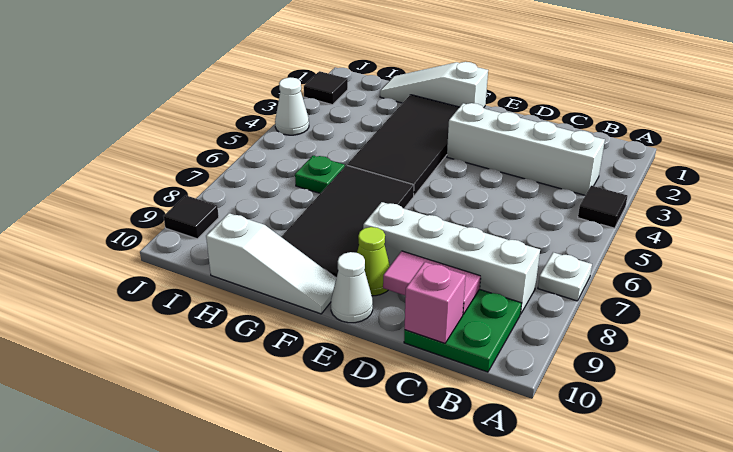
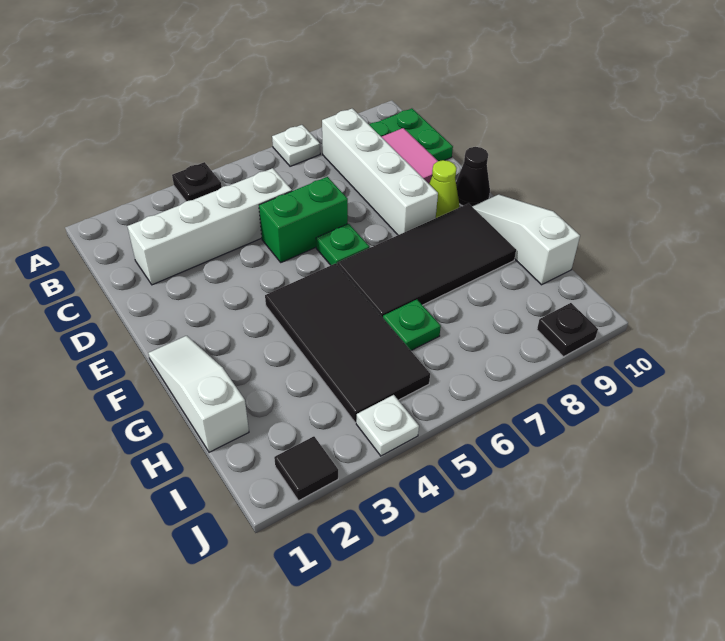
black 1x1 tile [578,186,628,228] -> black 1x1 plate [172,162,222,201]
white 1x4 brick [447,103,605,195] -> white 1x4 brick turned to [127,168,292,285]
pink 1x1 brick [405,262,466,343] -> none
none -> green 1x2 brick [259,177,348,262]
none -> green 1x1 plate [316,224,369,265]
white 1x1 cone [331,252,373,323] -> black 1x1 cone [456,147,490,206]
white 1x3 slope [380,62,488,108] -> white 1x3 slope turned to [148,336,249,452]
black 2x4 tile [347,95,459,196] -> black 2x4 tile turned to [265,263,430,423]
white 1x1 cone [275,77,309,135] -> white 1x1 plate [356,395,419,456]
black 1x1 tile [164,195,219,239] -> black 1x1 plate [537,303,598,357]

